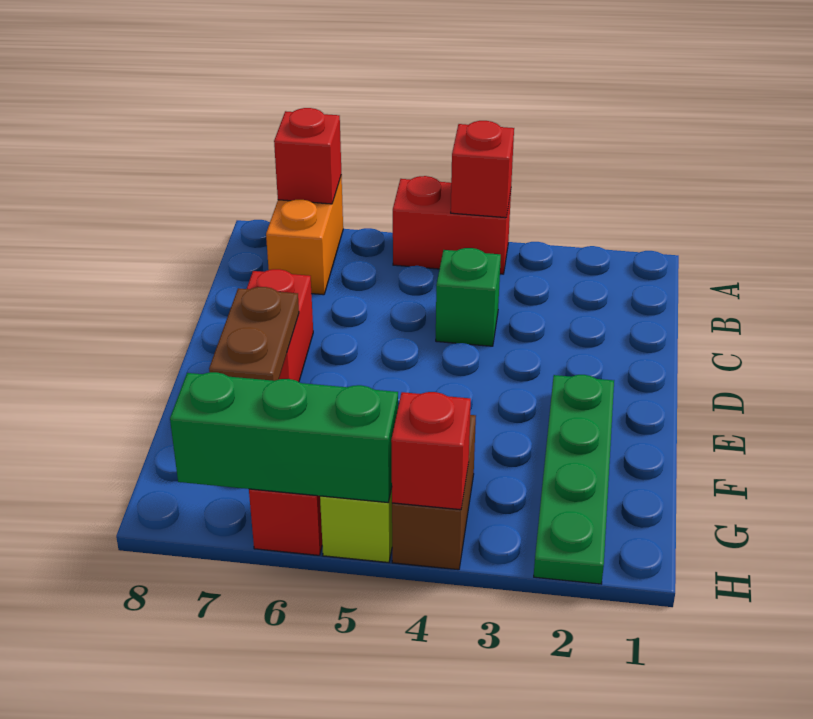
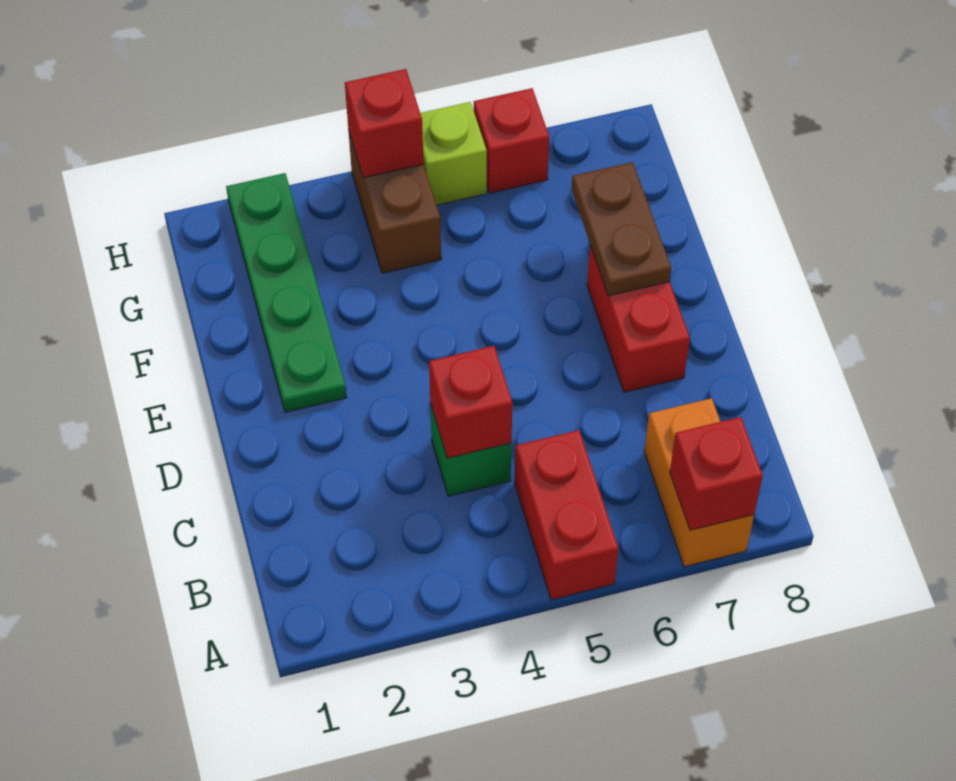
red 1x2 brick [393,176,511,274] -> red 1x2 brick turned to [515,430,618,600]
red 1x1 brick [451,121,514,218] -> red 1x1 brick moved to [429,346,512,458]
green 1x3 brick [170,372,398,503] -> none

